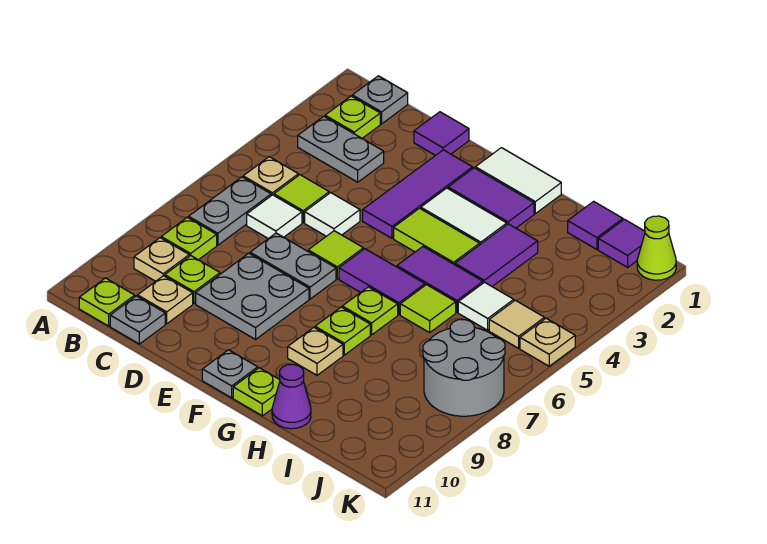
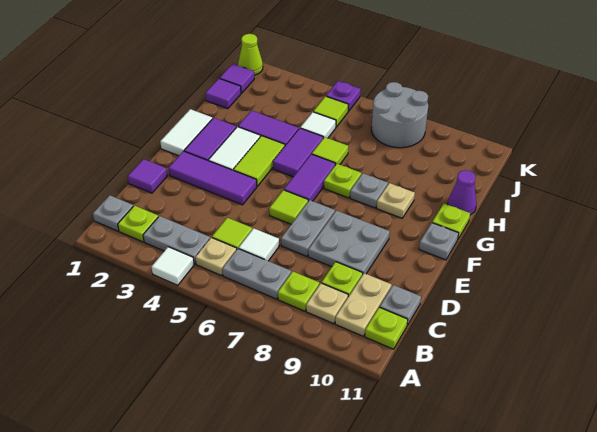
grey 1x2 plate [298,116,384,182] -> grey 1x2 plate turned to [143,216,210,264]
tan 1x1 plate [137,276,193,324] -> tan 1x2 plate [335,273,392,336]
white 1x1 tile [305,193,360,236] -> white 1x1 tile moved to [152,247,194,285]
lime 1x1 plate [315,307,370,355] -> grey 1x1 plate [350,173,388,208]
tan 1x1 tile [489,300,545,348] -> lime 1x1 tile [313,96,348,127]
tan 1x1 plate [520,318,575,366] -> purple 1x1 plate [326,81,361,111]

